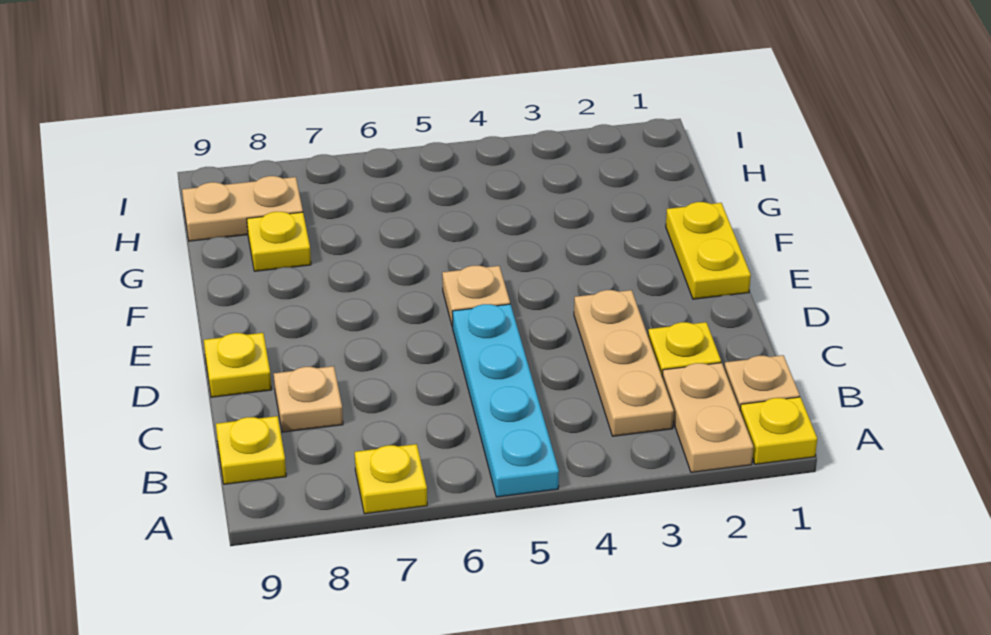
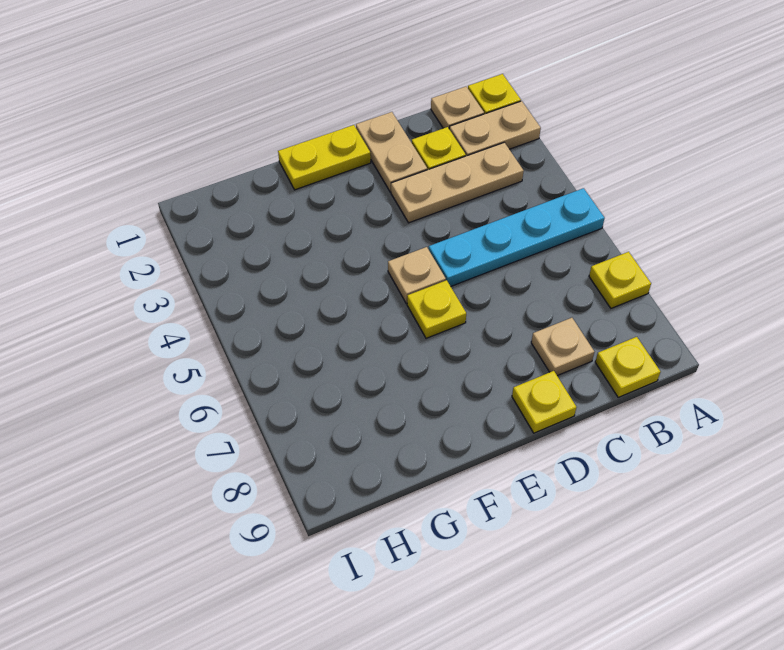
yellow 1x1 plate [247,212,311,271] -> yellow 1x1 plate moved to [407,280,466,338]
tan 1x2 plate [182,176,303,241] -> tan 1x2 plate moved to [356,112,427,192]

